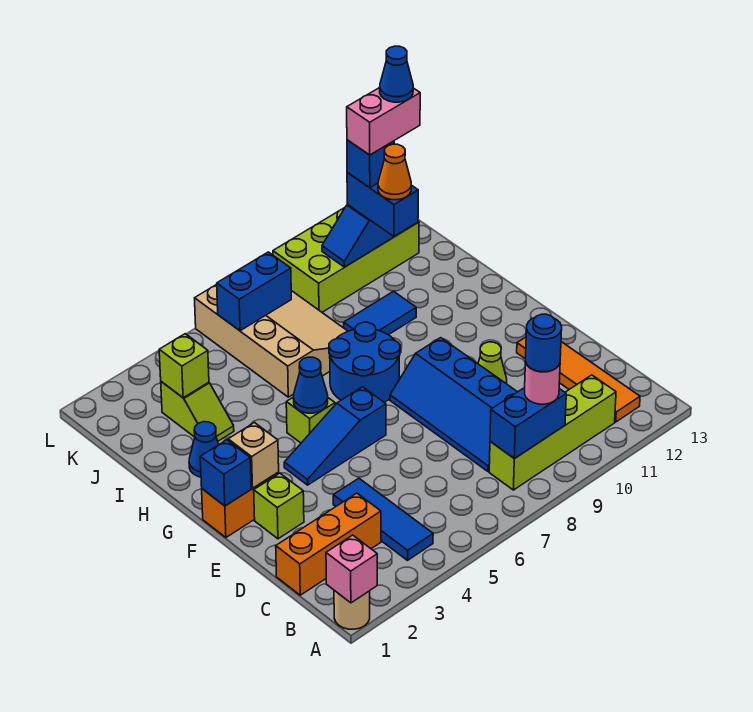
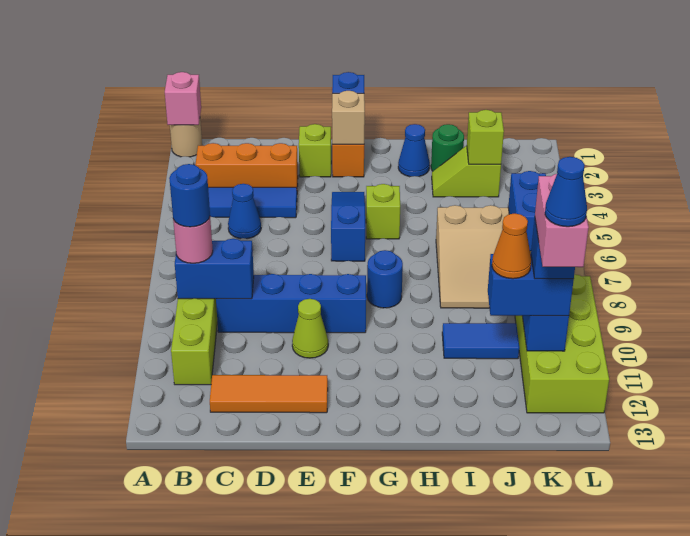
blue 1x2 brick [490,388,566,459] -> blue 1x2 brick turned to [175,239,254,299]
orange 1x4 tile [517,337,640,422] -> orange 1x3 tile [210,375,328,413]
orange 1x3 brick [276,493,381,595] -> orange 1x3 brick turned to [195,143,298,187]
blue 1x1 cone [293,357,328,413] -> blue 1x1 cone moved to [228,184,261,239]
blue 2x2 round brick [329,322,400,402] -> blue 1x1 round brick [367,250,403,308]
none -> green 1x1 round brick [431,124,464,171]
blue 1x2 tile [344,291,416,335] -> blue 1x2 tile turned to [442,323,519,359]

